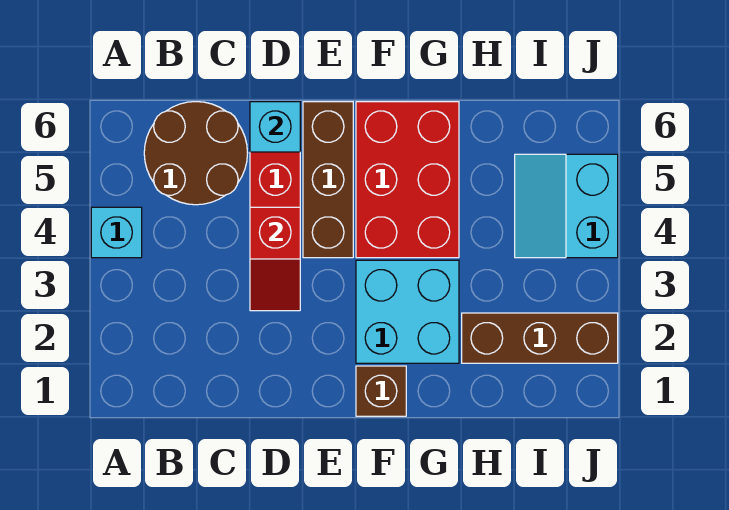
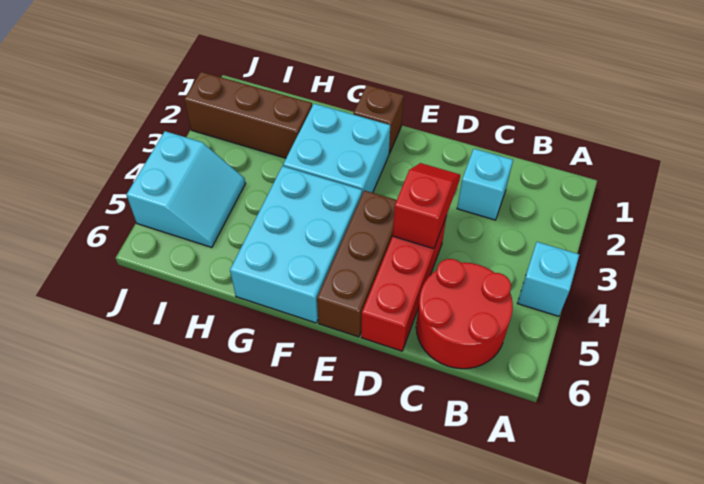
brown 2x2 round brick [144,102,248,205] -> red 2x2 round brick [416,259,513,369]
cyan 1x1 brick [250,102,300,152] -> cyan 1x1 brick moved to [457,149,513,220]
red 2x3 brick [356,102,459,258] -> cyan 2x3 brick [230,166,362,323]

